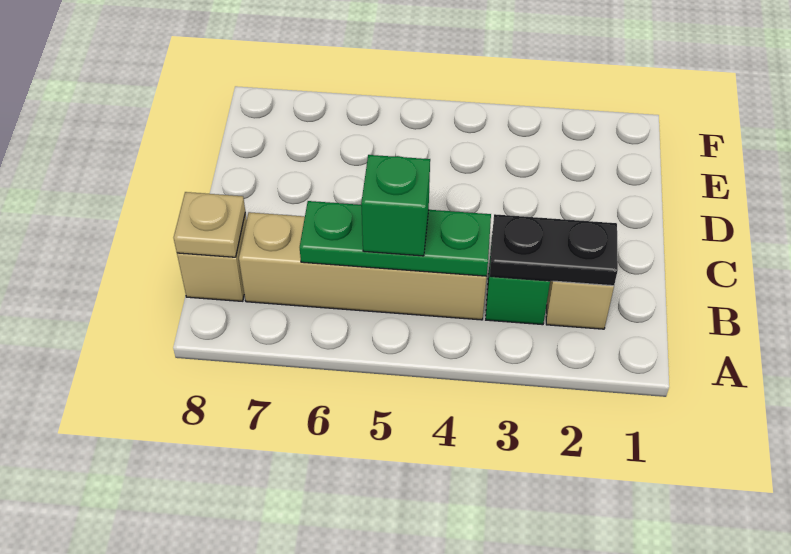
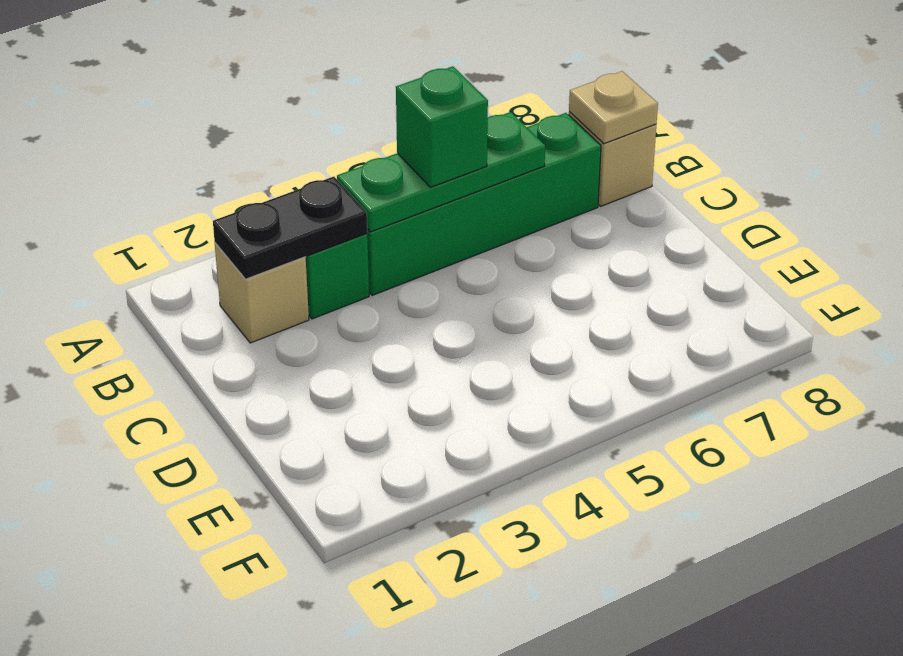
tan 1x4 brick [239,212,487,320] -> green 1x4 brick [367,113,601,296]

